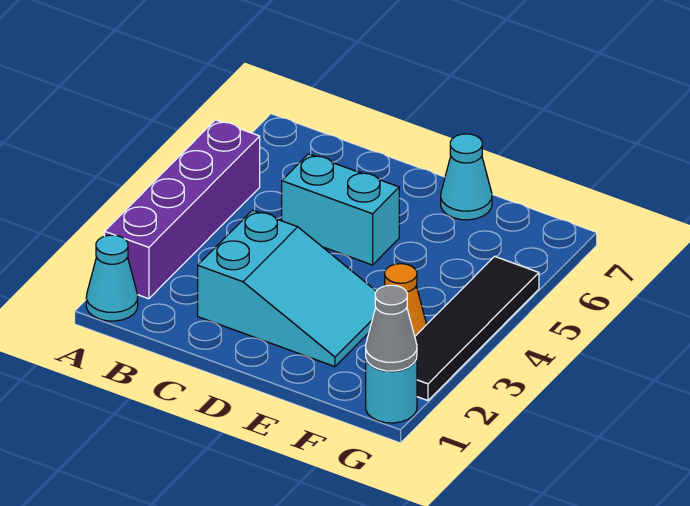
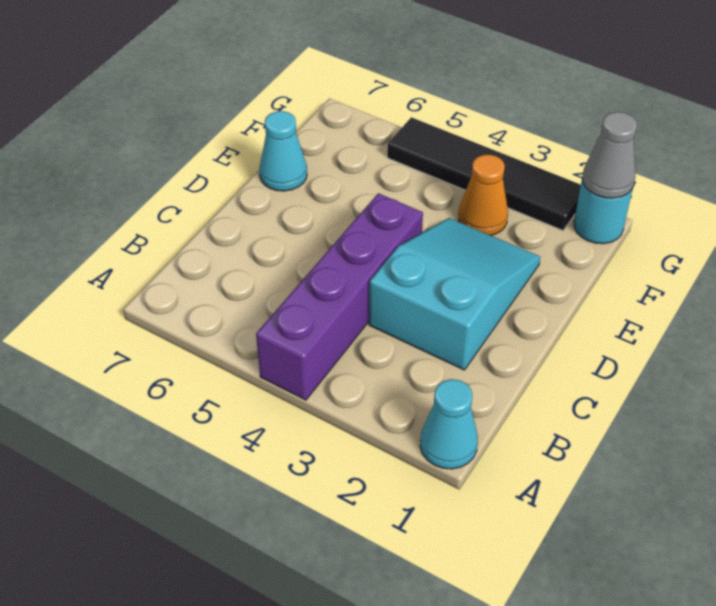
purple 1x4 brick [105,120,260,299] -> purple 1x4 brick turned to [256,193,423,400]
cyan 1x2 brick [282,154,399,265] -> none

